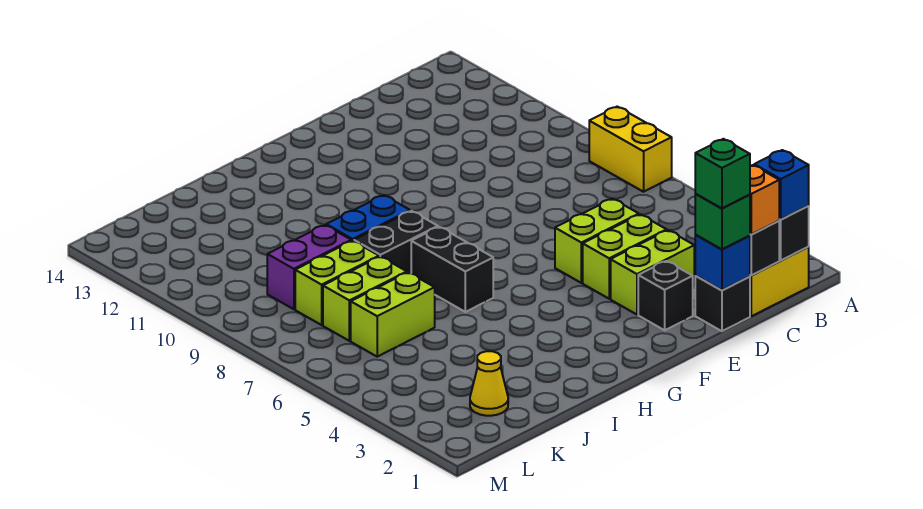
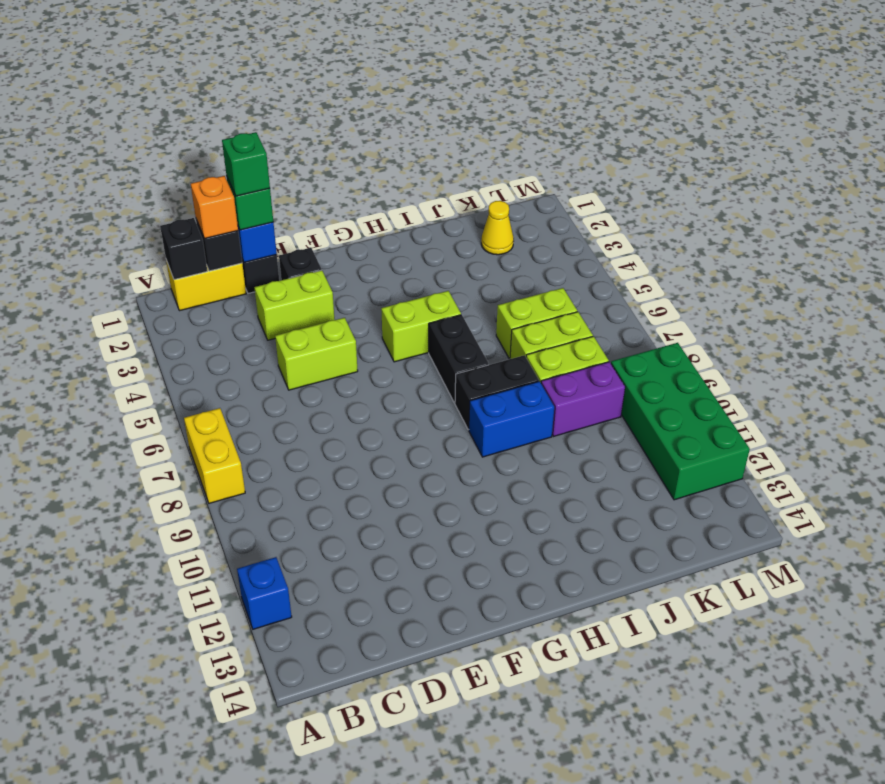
blue 1x1 brick [754,150,809,220] -> blue 1x1 brick moved to [237,557,292,629]
lime 1x2 brick [583,214,667,299] -> lime 1x2 brick moved to [381,291,461,362]
none -> green 2x4 brick [611,343,750,500]

